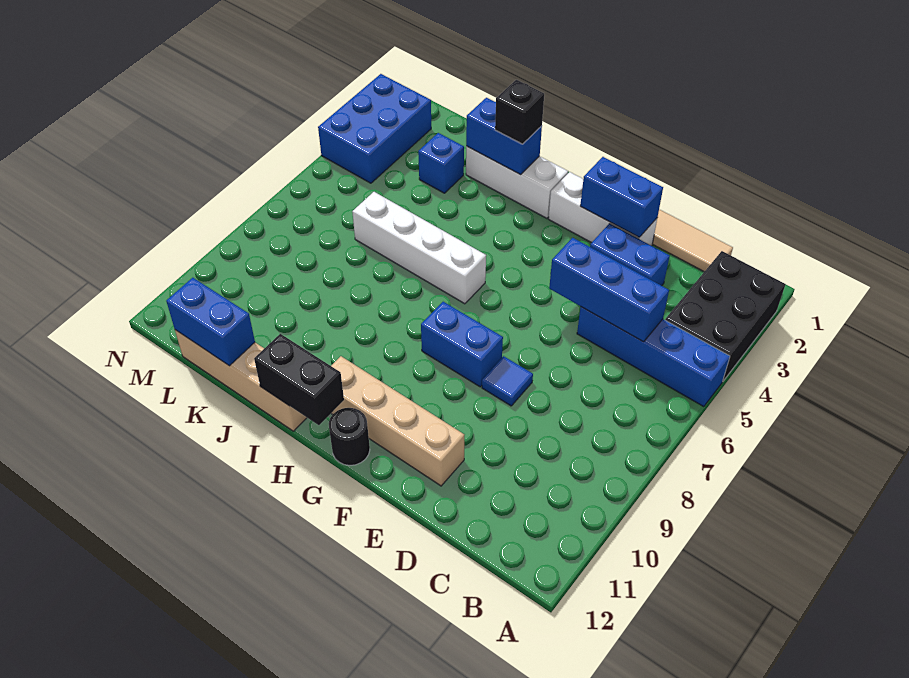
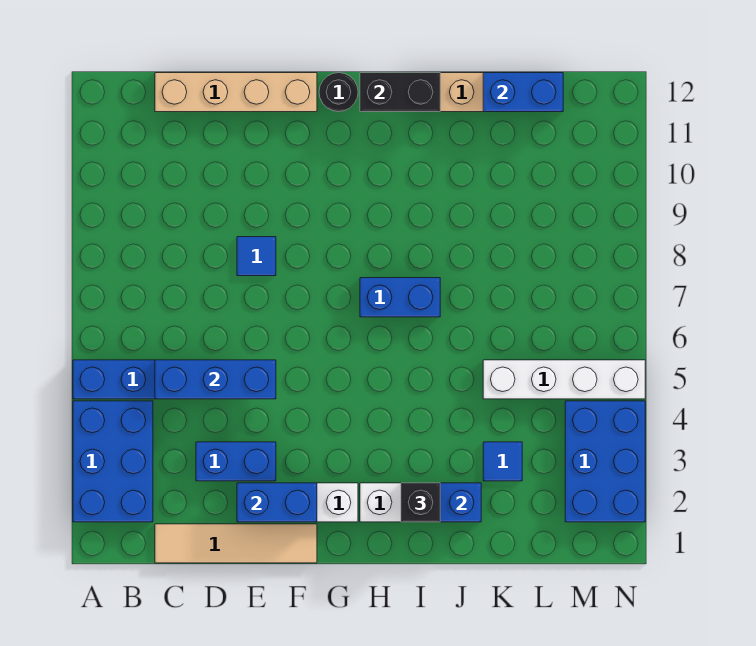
black 2x3 brick [665,251,785,381] -> blue 2x3 brick [73,401,153,522]
tan 1x4 brick [331,356,464,486] -> tan 1x4 brick moved to [155,73,317,112]
blue 1x2 brick [421,302,503,387] -> blue 1x2 brick moved to [360,278,440,317]
white 1x4 brick [352,192,486,304] -> white 1x4 brick moved to [483,360,645,399]
blue 1x1 brick [418,133,464,193] -> blue 1x1 tile [483,442,522,481]

